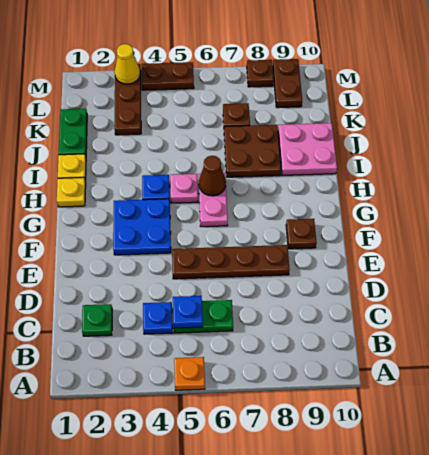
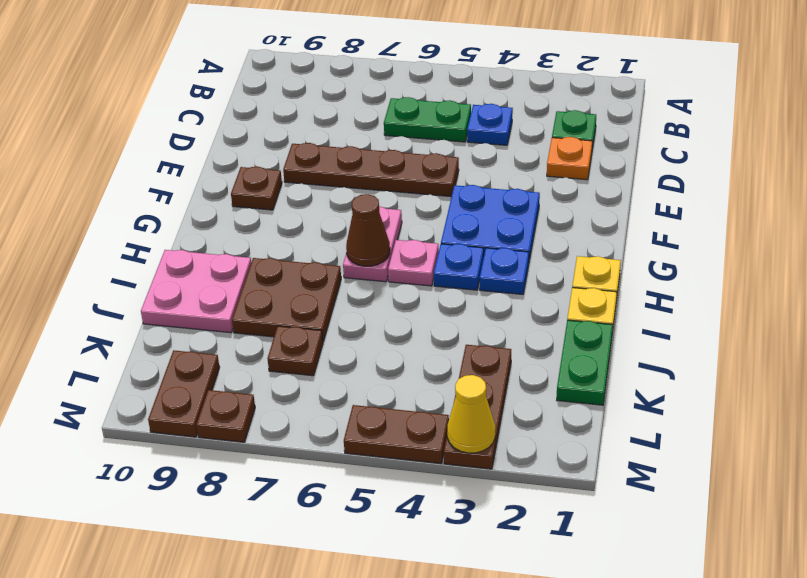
orange 1x1 plate [174,357,205,390] -> orange 1x1 plate moved to [547,137,592,180]
blue 1x1 plate [173,296,203,328] -> blue 1x1 plate moved to [480,248,529,294]

